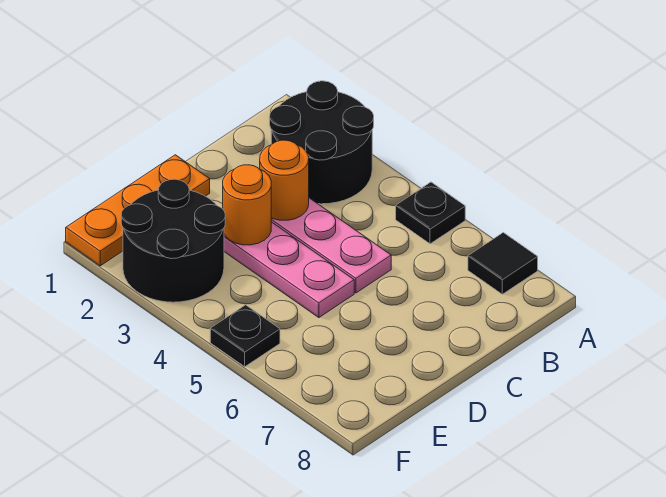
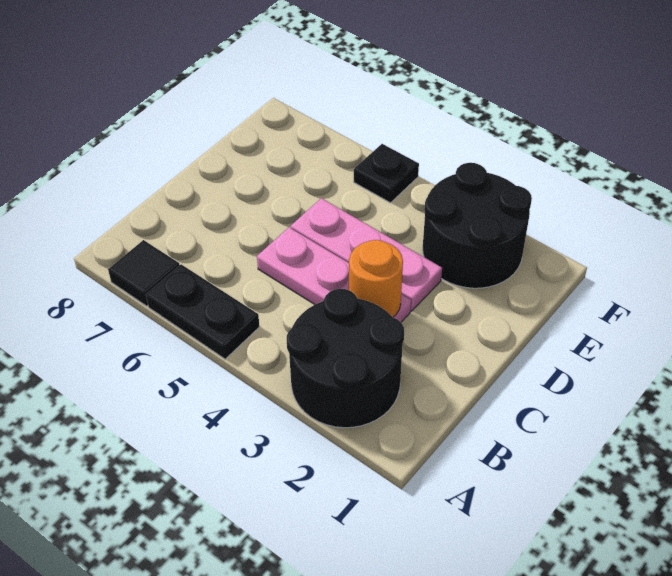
black 1x1 plate [396,182,465,244] -> black 1x2 plate [146,264,260,359]
orange 1x3 plate [66,155,210,266] -> none
orange 1x1 round brick [223,165,271,245] -> none

